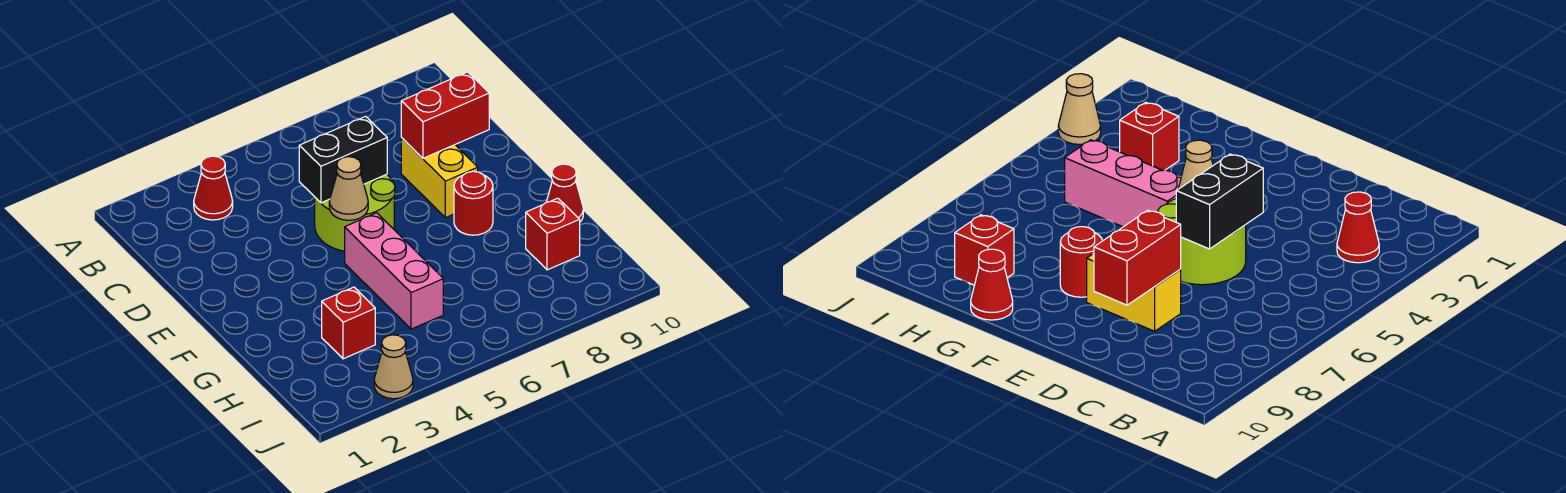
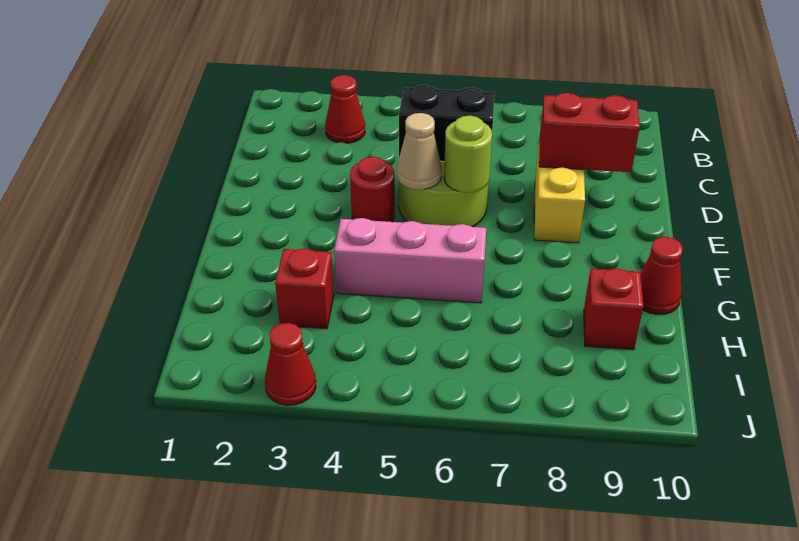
none -> lime 1x1 round brick [444,116,492,193]
pink 1x3 brick [345,213,443,329] -> pink 1x3 brick turned to [334,218,486,303]
red 1x1 round brick [454,171,493,235] -> red 1x1 round brick moved to [350,157,395,222]
tan 1x1 cone [374,335,413,399] -> red 1x1 cone [265,323,316,405]

